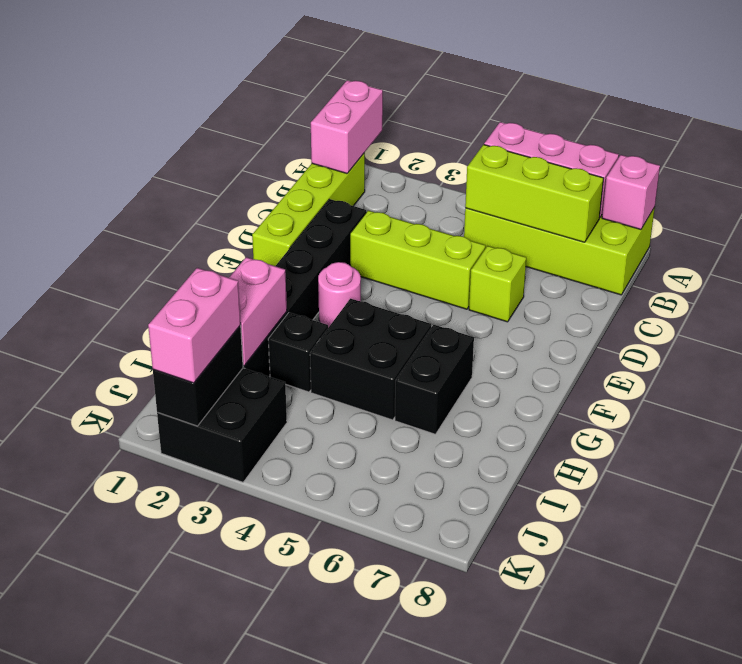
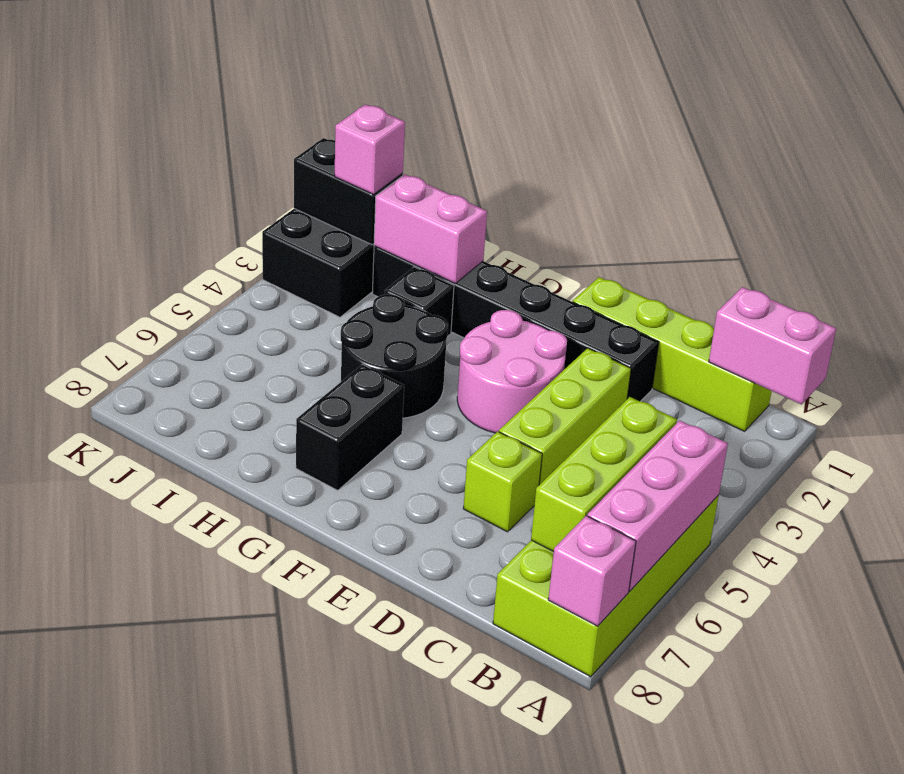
pink 1x1 round brick [318,262,361,328] -> pink 2x2 round brick [457,310,567,433]
black 2x2 brick [310,299,431,420] -> black 2x2 round brick [341,294,448,418]
black 1x2 brick [395,325,474,434] -> black 1x2 brick turned to [296,364,404,491]
pink 1x2 brick [148,268,241,383] -> pink 1x1 brick [335,104,405,194]

